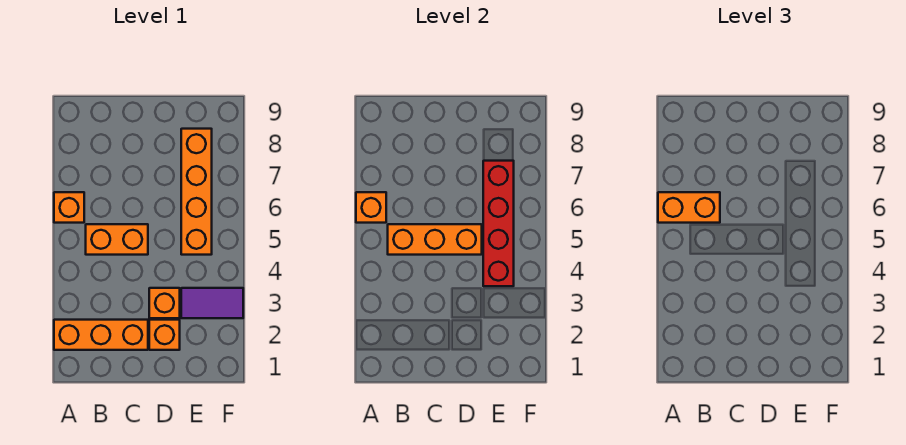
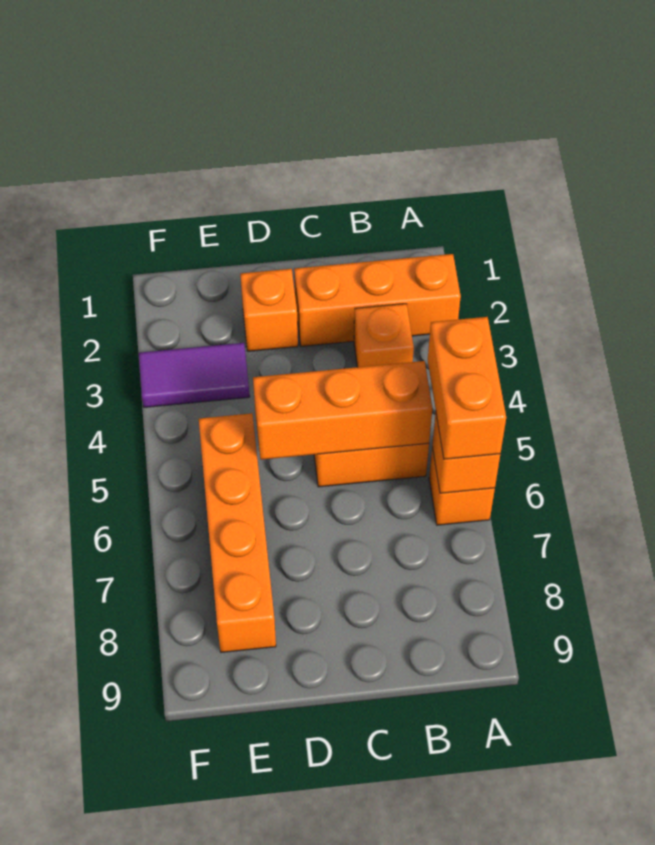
orange 1x2 brick [658,192,720,223] -> orange 1x2 brick turned to [428,317,506,459]
orange 1x1 brick [149,288,180,318] -> orange 1x1 brick moved to [354,304,414,367]
red 1x4 brick [483,161,514,286] -> none

